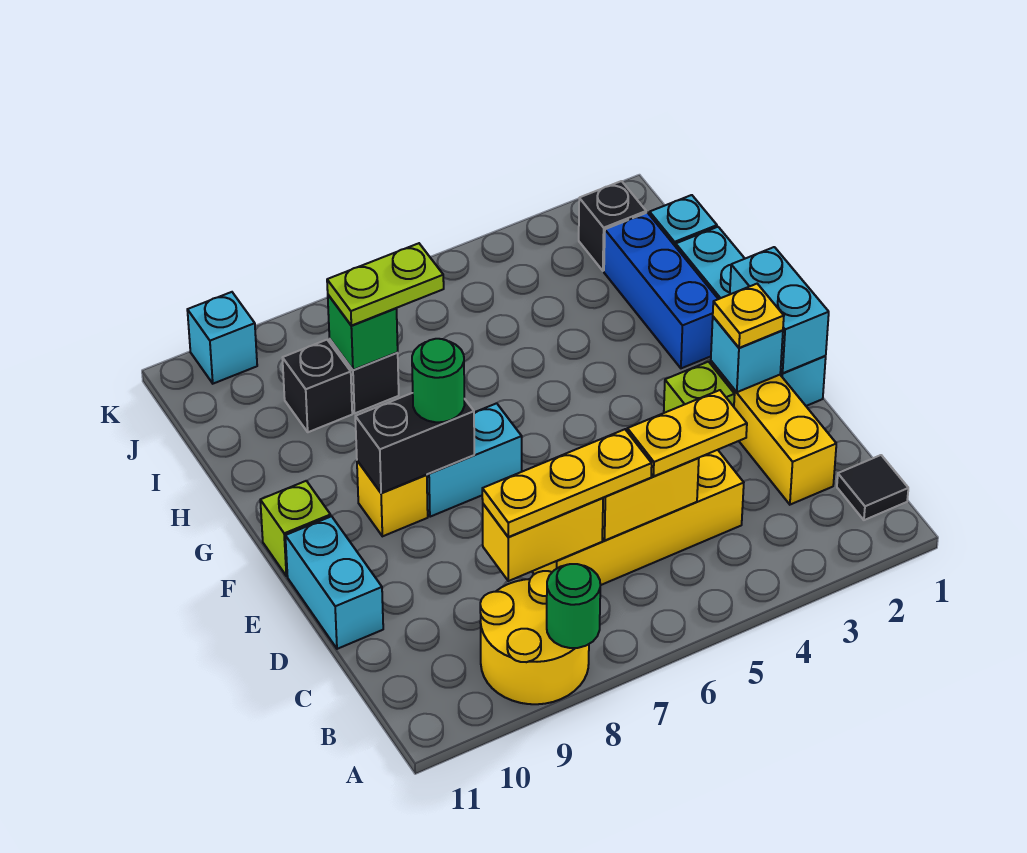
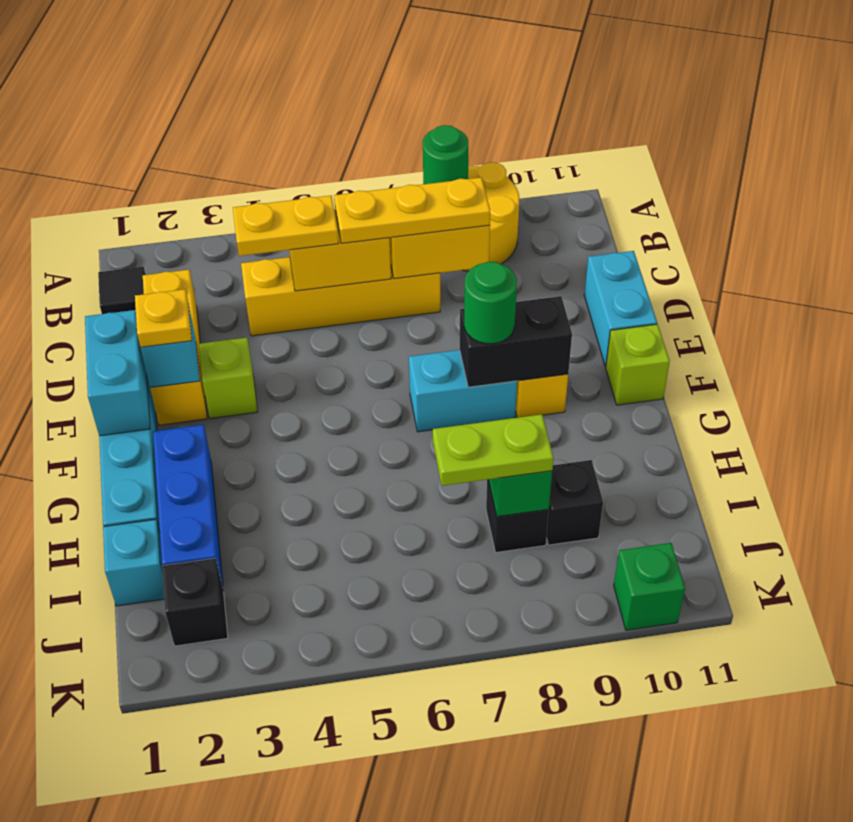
cyan 1x1 brick [187,292,257,384] -> green 1x1 brick [614,543,685,630]

